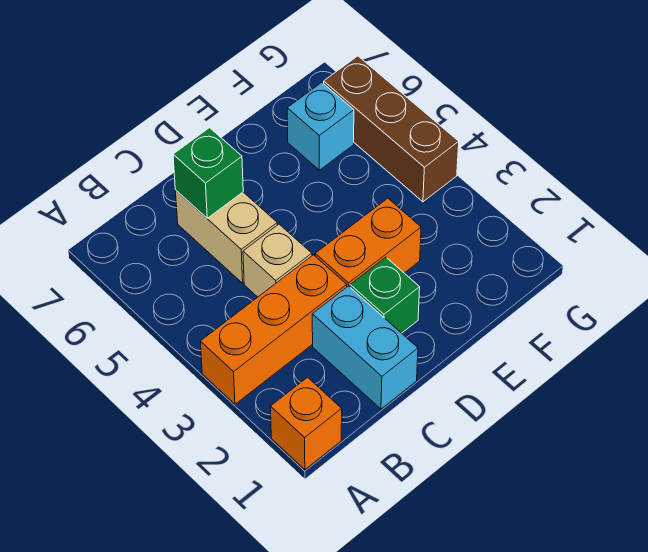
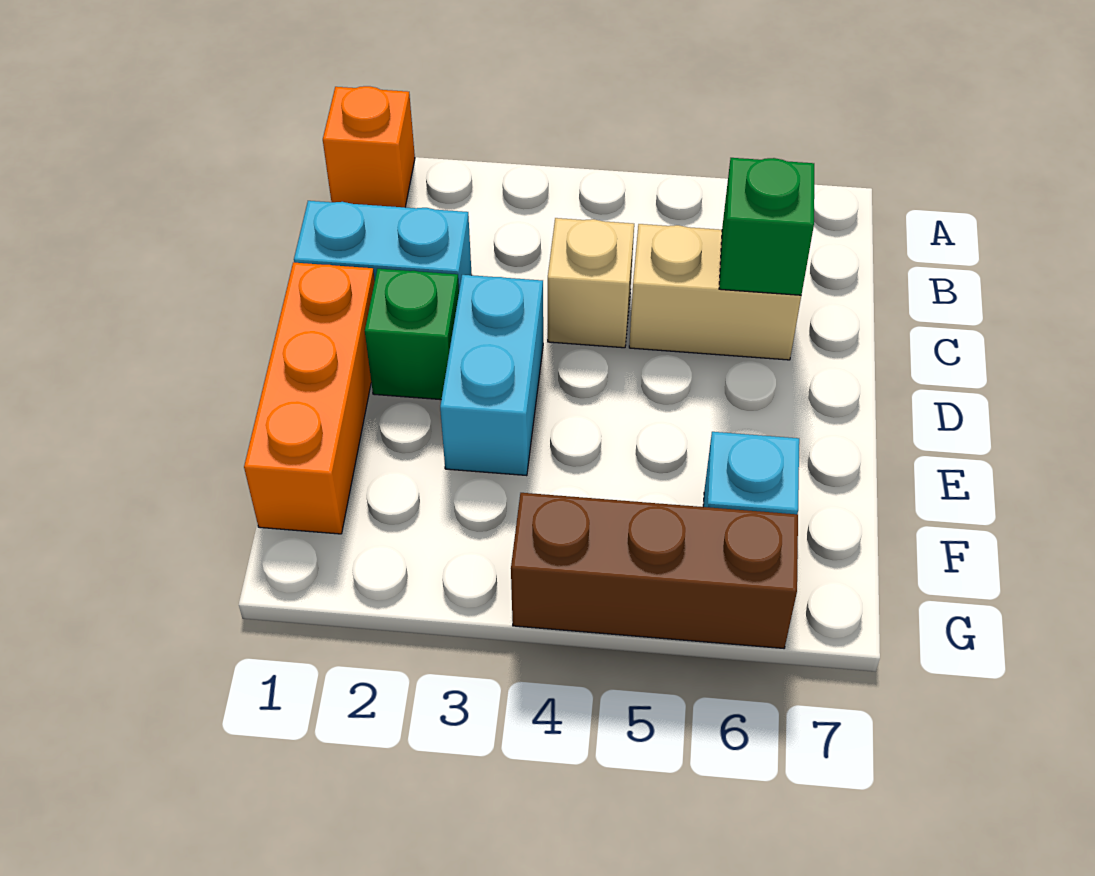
orange 1x3 brick [200,255,347,404] -> orange 1x3 brick moved to [244,262,375,534]
orange 1x2 brick [315,198,421,287] -> cyan 1x2 brick [440,275,543,476]

